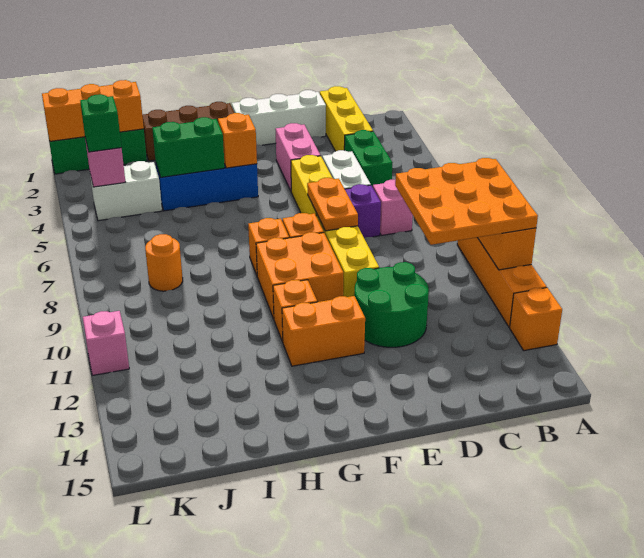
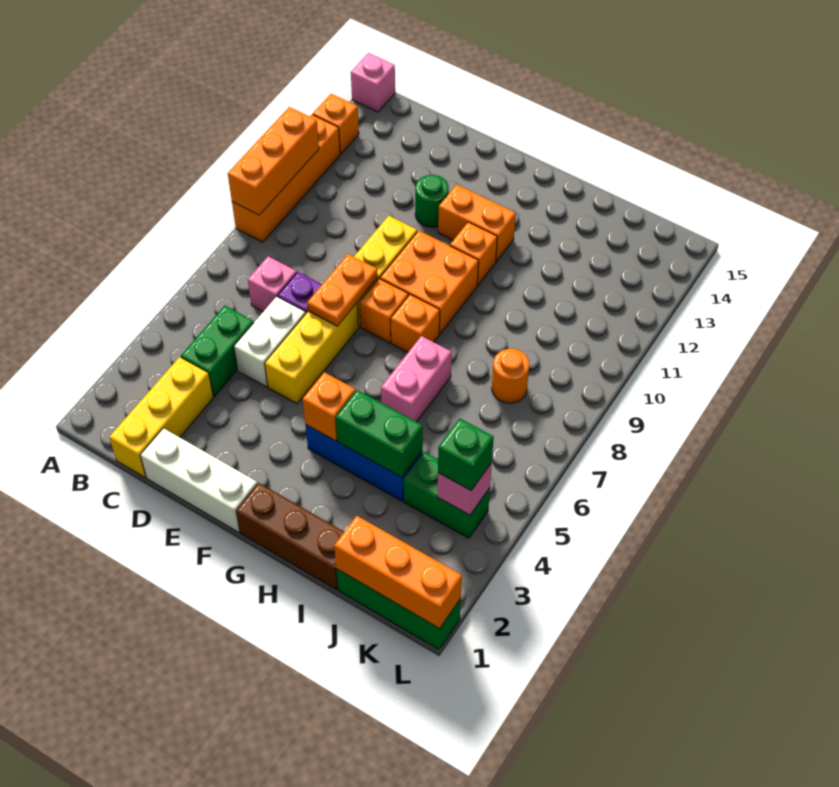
orange 3x3 plate [395,158,538,245] -> none
green 2x2 round brick [354,262,429,347] -> green 1x1 round brick [415,175,449,227]
pink 1x2 brick [275,123,321,191] -> pink 1x2 brick moved to [381,336,452,422]
white 1x2 brick [90,161,162,221] -> green 1x2 brick [404,452,490,538]
pink 1x1 brick [83,311,129,375] -> pink 1x1 brick moved to [351,53,395,112]

